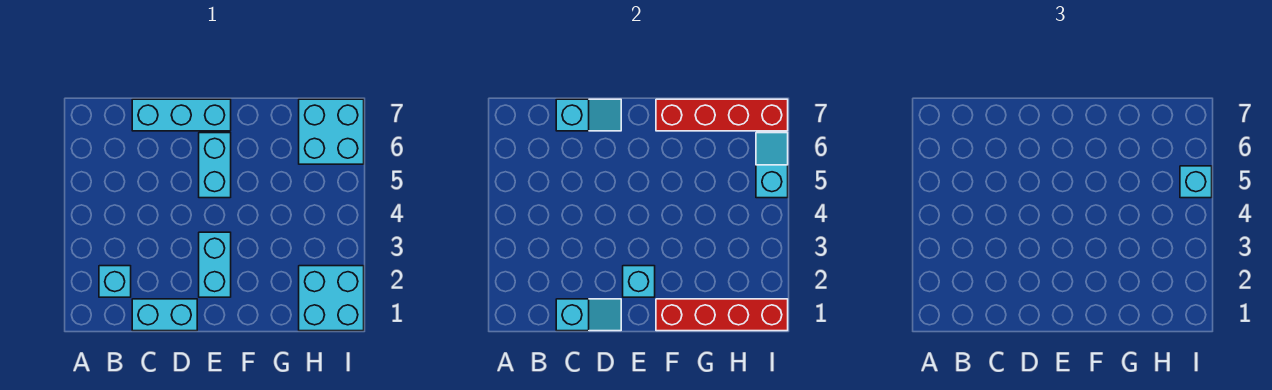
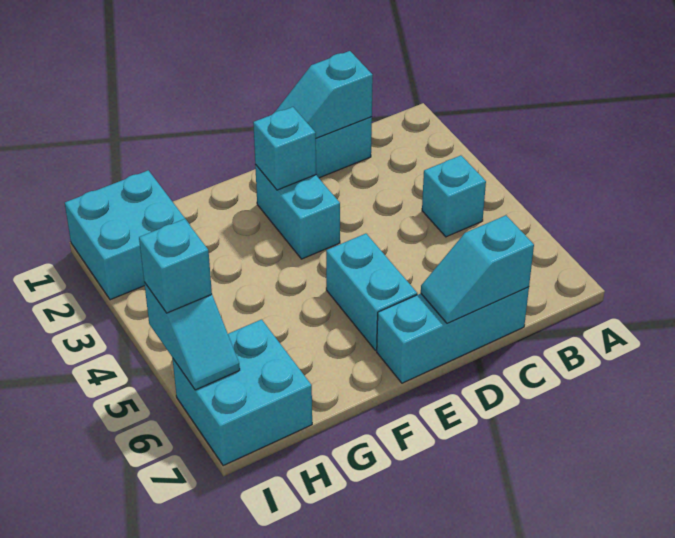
cyan 1x1 brick [99,266,131,297] -> cyan 1x1 brick moved to [422,155,486,237]
red 1x4 brick [656,299,788,331] -> none
red 1x4 brick [656,99,788,131] -> none

